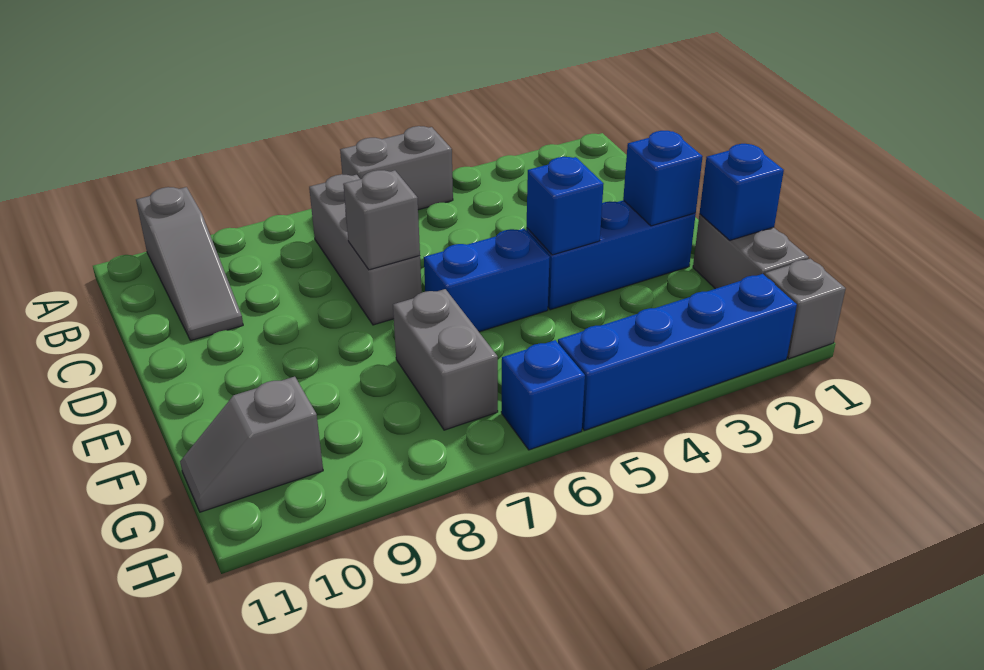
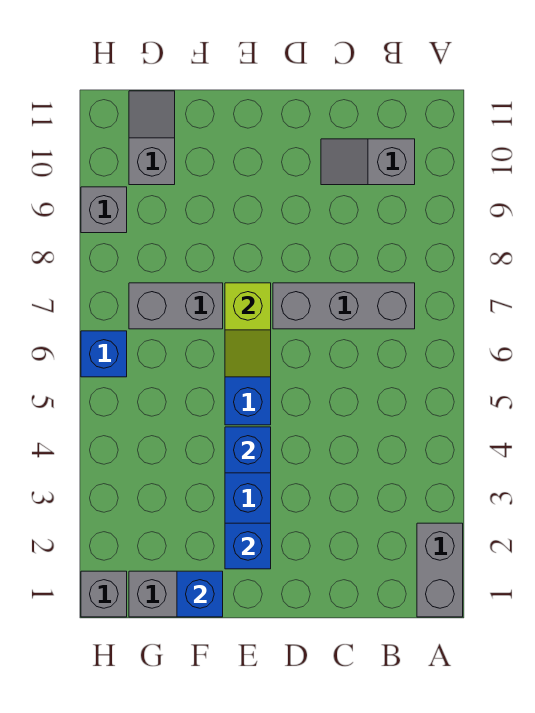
grey 1x2 brick [340,126,453,210] -> grey 1x2 brick moved to [417,523,463,617]
grey 1x3 slope [136,187,243,341] -> grey 1x2 slope [321,139,415,185]
grey 1x1 brick [343,170,420,270] -> grey 1x1 brick moved to [81,187,127,233]
none -> lime 1x2 slope [225,283,271,377]
blue 1x4 brick [558,274,797,430] -> none

